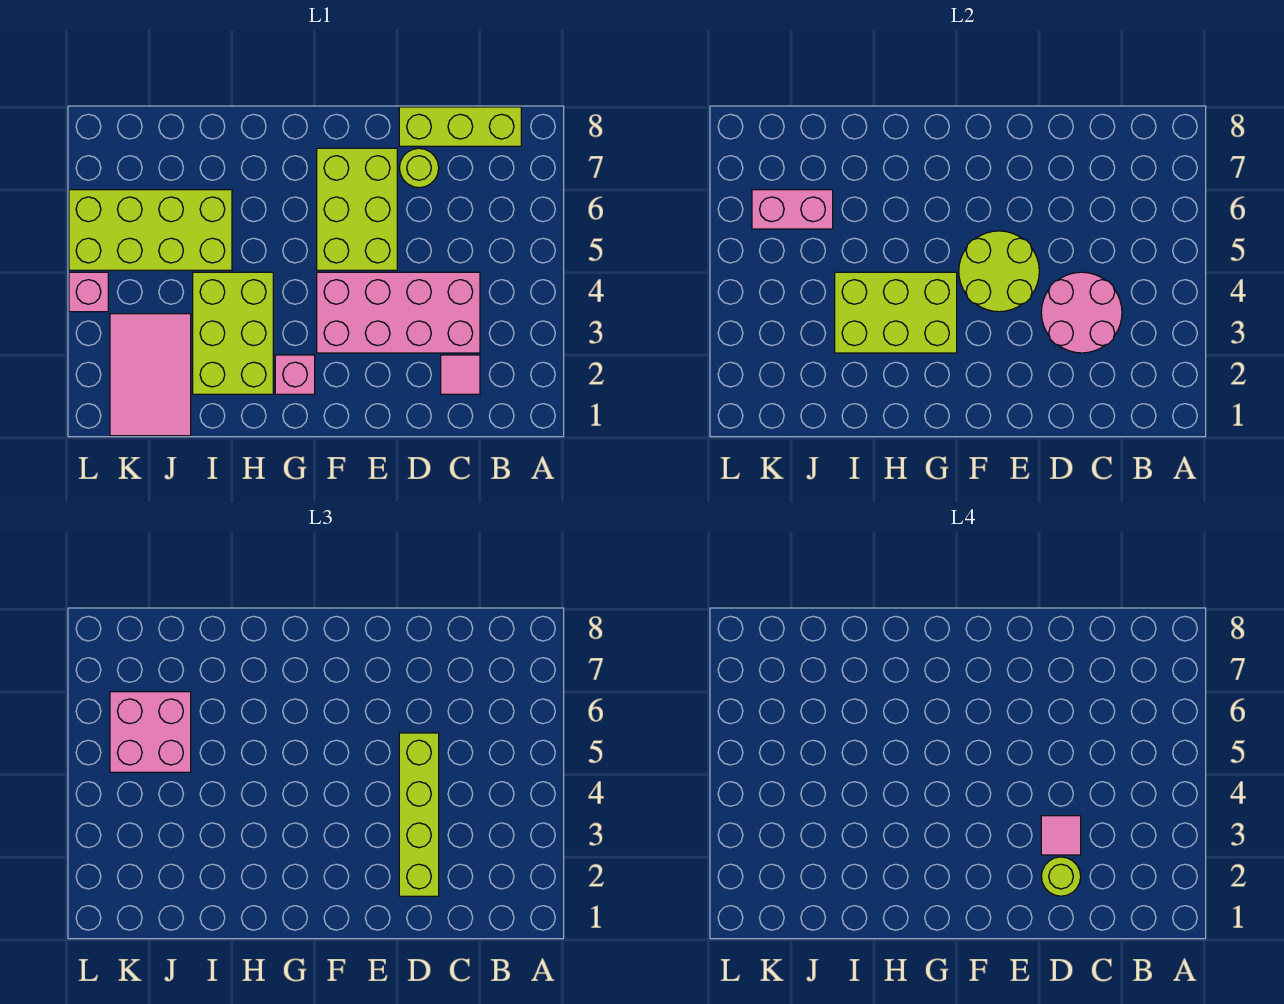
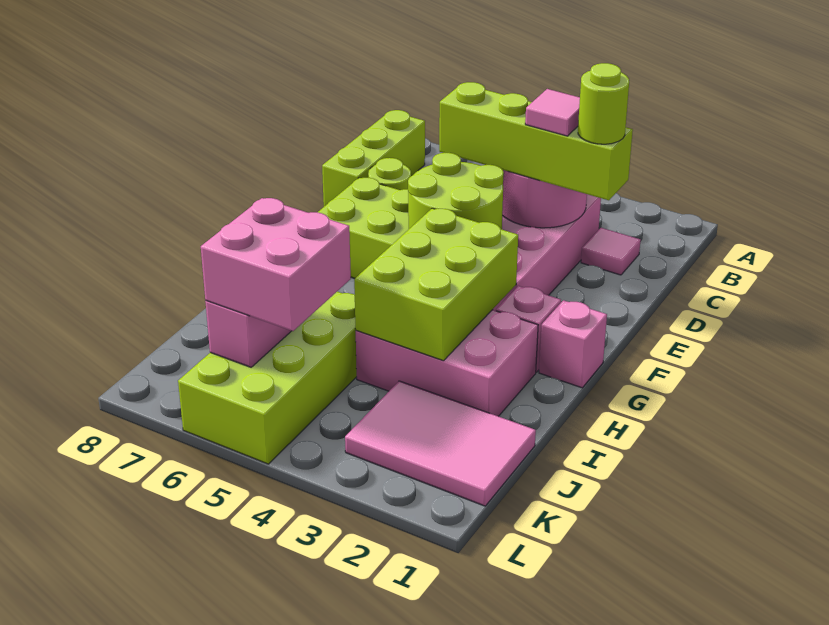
lime 2x3 brick [193,272,273,394] -> pink 2x3 brick [356,310,538,416]
pink 1x1 brick [69,272,108,312] -> pink 1x1 brick moved to [539,300,607,388]

